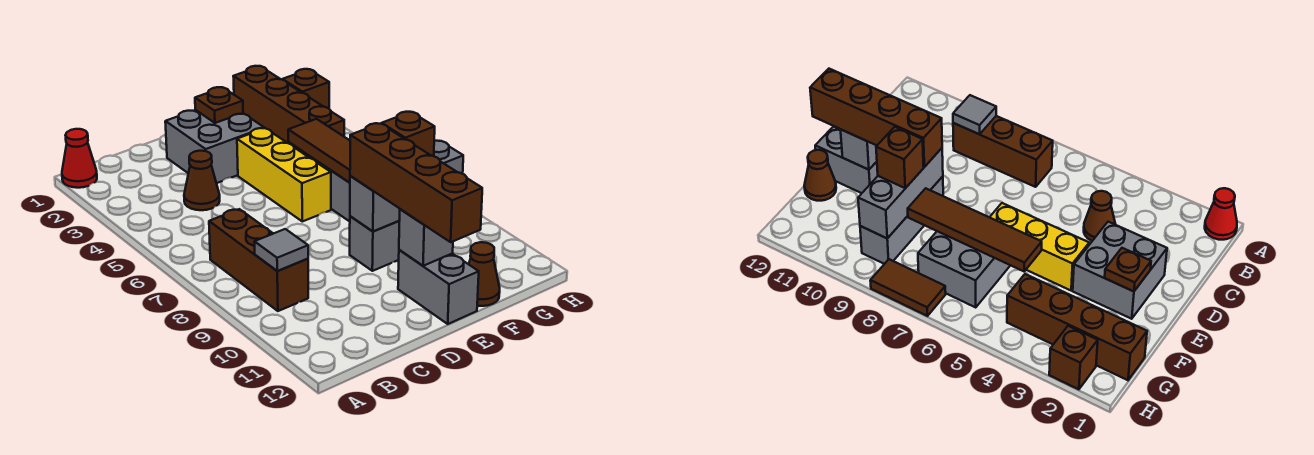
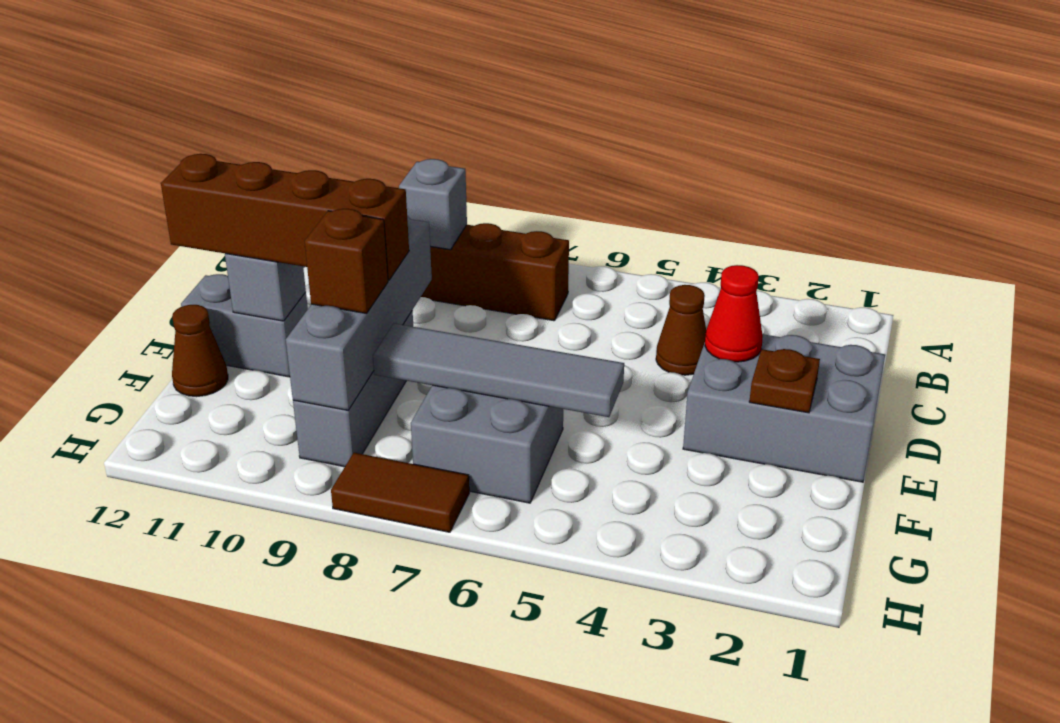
red 1x1 cone [62,129,97,188] -> red 1x1 cone moved to [705,265,763,362]
grey 1x1 tile [254,229,308,271] -> grey 1x1 brick [399,159,467,250]
grey 2x2 brick [165,110,264,183] -> grey 2x3 brick [683,334,885,482]
yellow 1x3 brick [237,128,331,221] -> none
grey 1x3 brick [350,141,463,231] -> grey 1x4 brick [286,216,432,410]
brown 1x4 tile [288,119,350,183] -> grey 1x4 tile [373,324,624,417]
brown 1x4 brick [233,66,344,158] -> none
brown 1x1 brick [282,69,329,108] -> none

